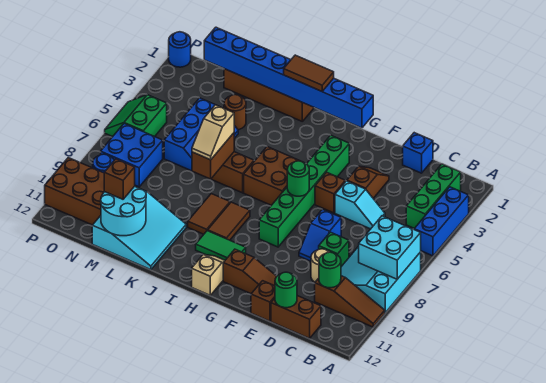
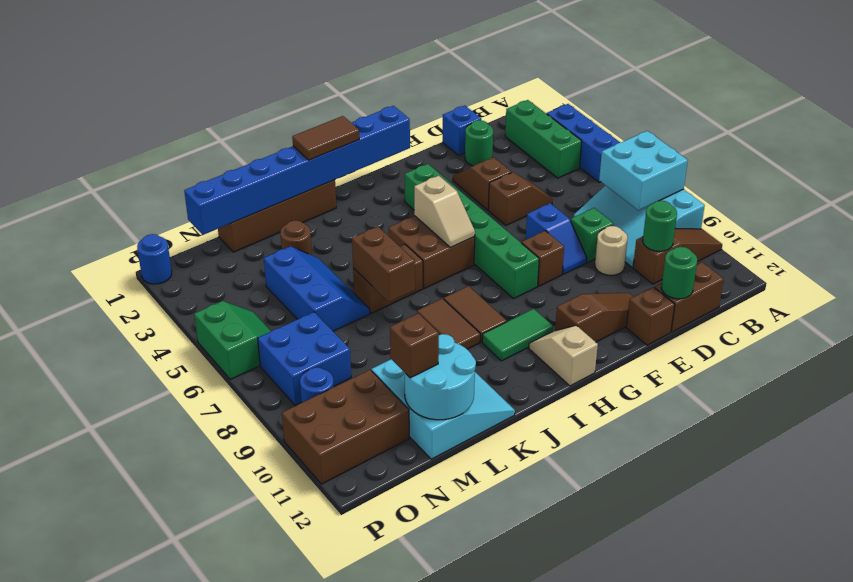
cyan 1x2 slope [335,181,385,229] -> brown 1x2 slope [488,172,553,225]
brown 1x1 brick [315,172,345,213] -> brown 1x1 brick moved to [522,231,564,286]
green 1x1 round brick [287,161,309,196] -> green 1x1 round brick moved to [465,120,493,166]
tan 1x2 slope [192,105,234,160] -> tan 1x2 slope moved to [414,176,475,248]
green 2x2 slope [105,95,167,137] -> green 2x2 slope turned to [194,301,271,379]

